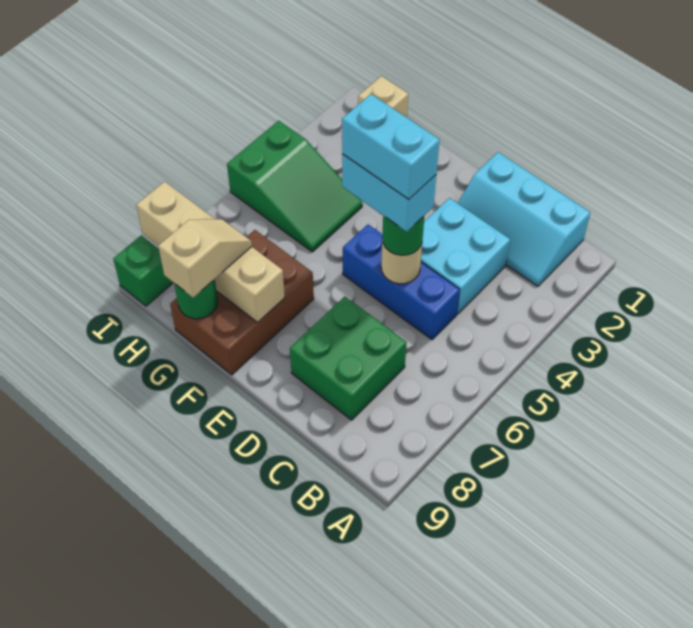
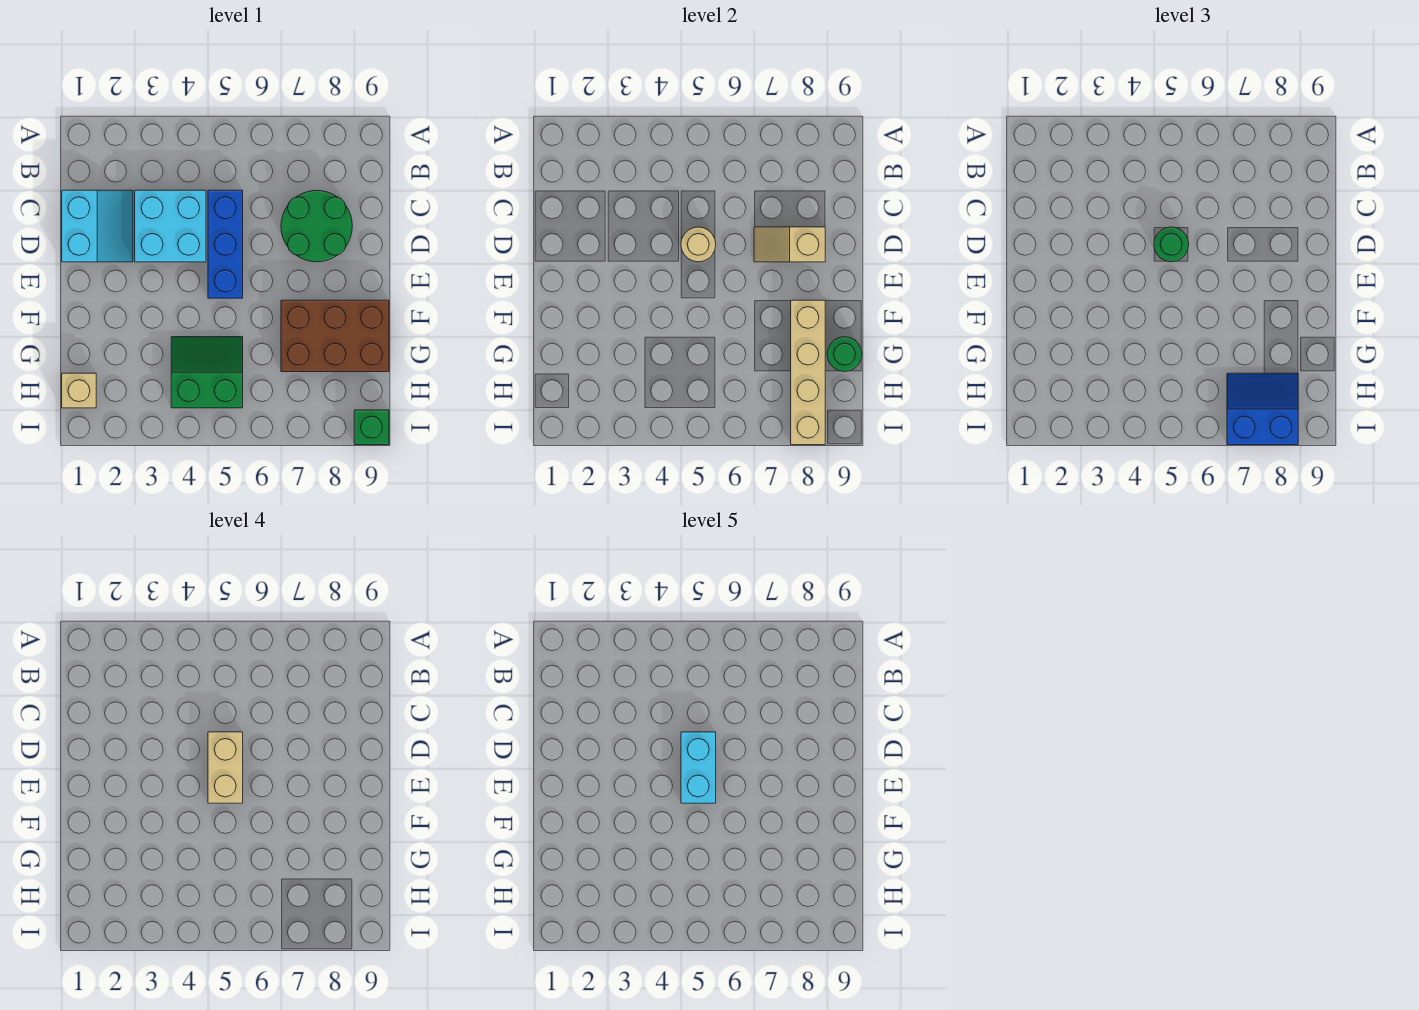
cyan 2x3 slope [458,152,590,286] -> cyan 2x2 slope [62,190,133,262]
green 2x2 brick [290,296,407,420] -> green 2x2 round brick [281,190,352,262]
cyan 1x2 brick [342,154,436,232] -> tan 1x2 brick [208,732,243,803]
green 2x3 slope [227,121,362,252] -> green 2x2 slope [171,337,243,408]
tan 1x2 slope [158,219,252,298] -> tan 1x2 slope moved to [754,227,825,262]
none -> blue 2x2 slope [1227,373,1298,445]

